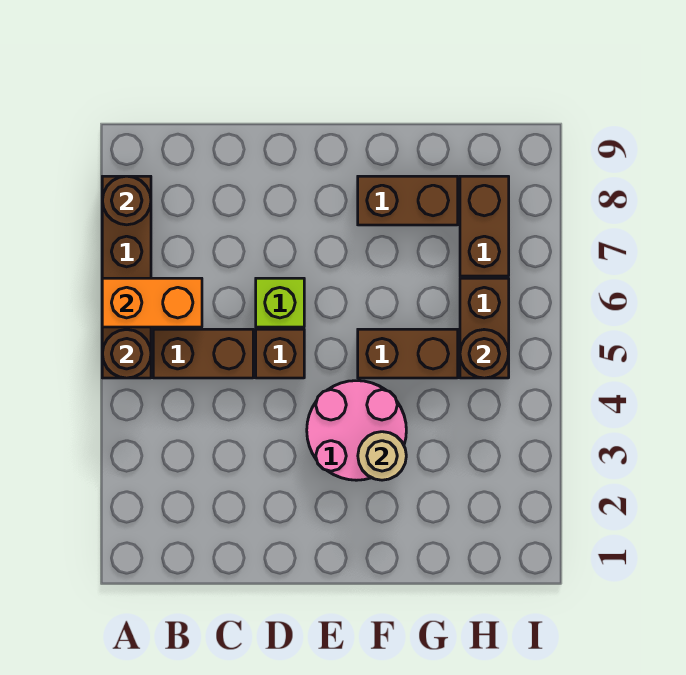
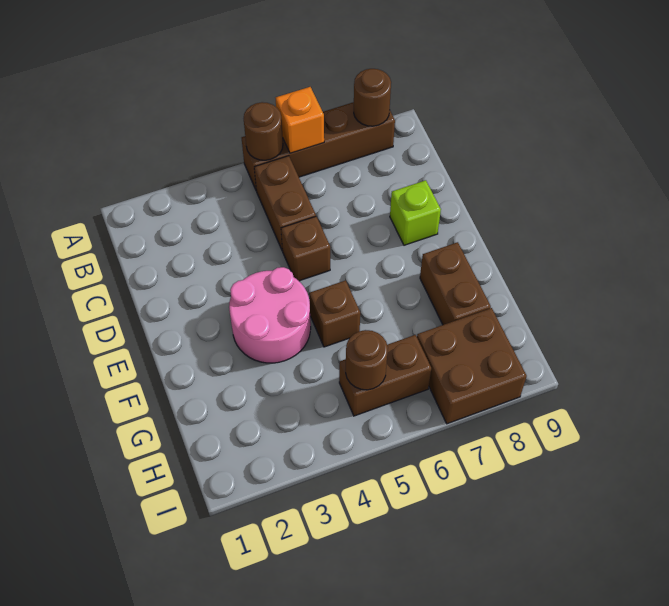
orange 1x2 brick [102,278,202,327] -> orange 1x1 brick [276,87,324,153]
lime 1x1 brick [256,278,304,327] -> lime 1x1 brick moved to [390,180,441,245]
tan 1x1 round brick [358,432,406,480] -> none
brown 1x2 brick [358,329,458,378] -> brown 1x1 brick [309,280,360,347]
brown 1x2 brick [460,176,509,276] -> brown 2x2 brick [417,308,527,424]

